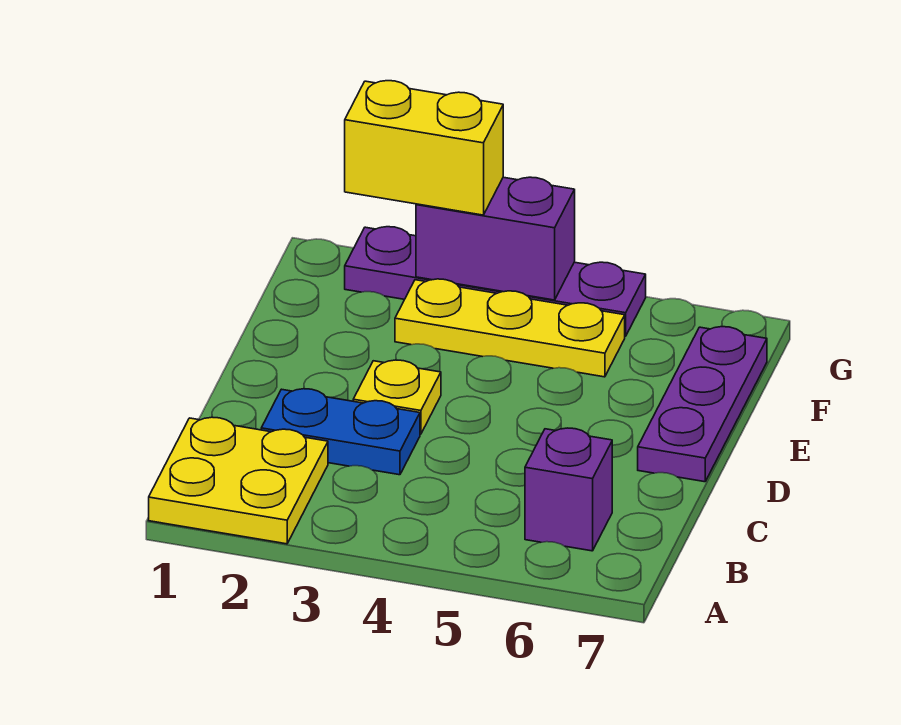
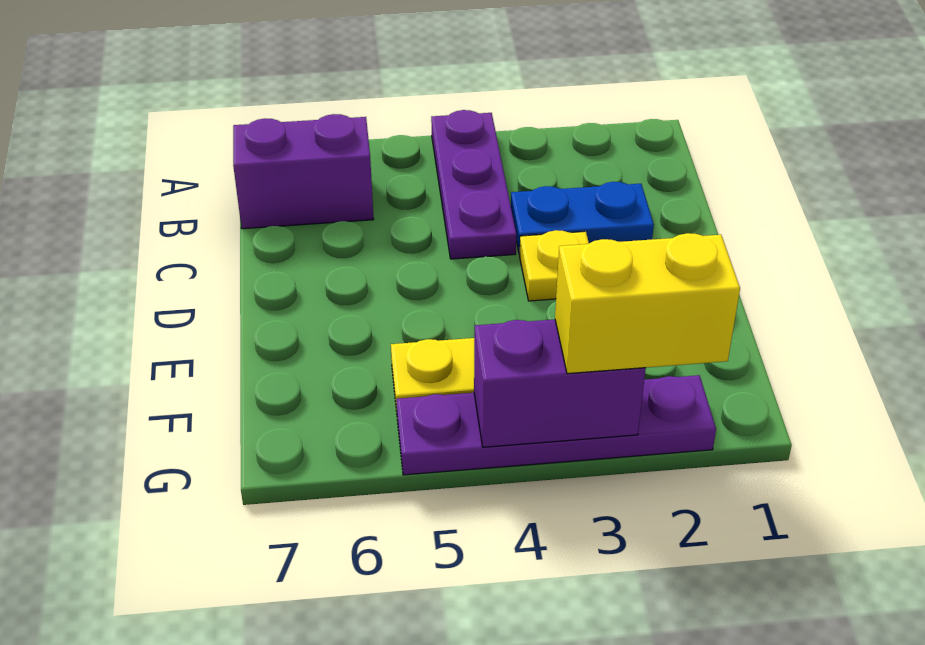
yellow 2x2 plate [149,417,328,544] -> none
purple 1x1 brick [525,428,612,551] -> purple 1x2 brick [233,114,373,229]
purple 1x3 plate [638,327,767,482] -> purple 1x3 plate moved to [431,110,516,259]

